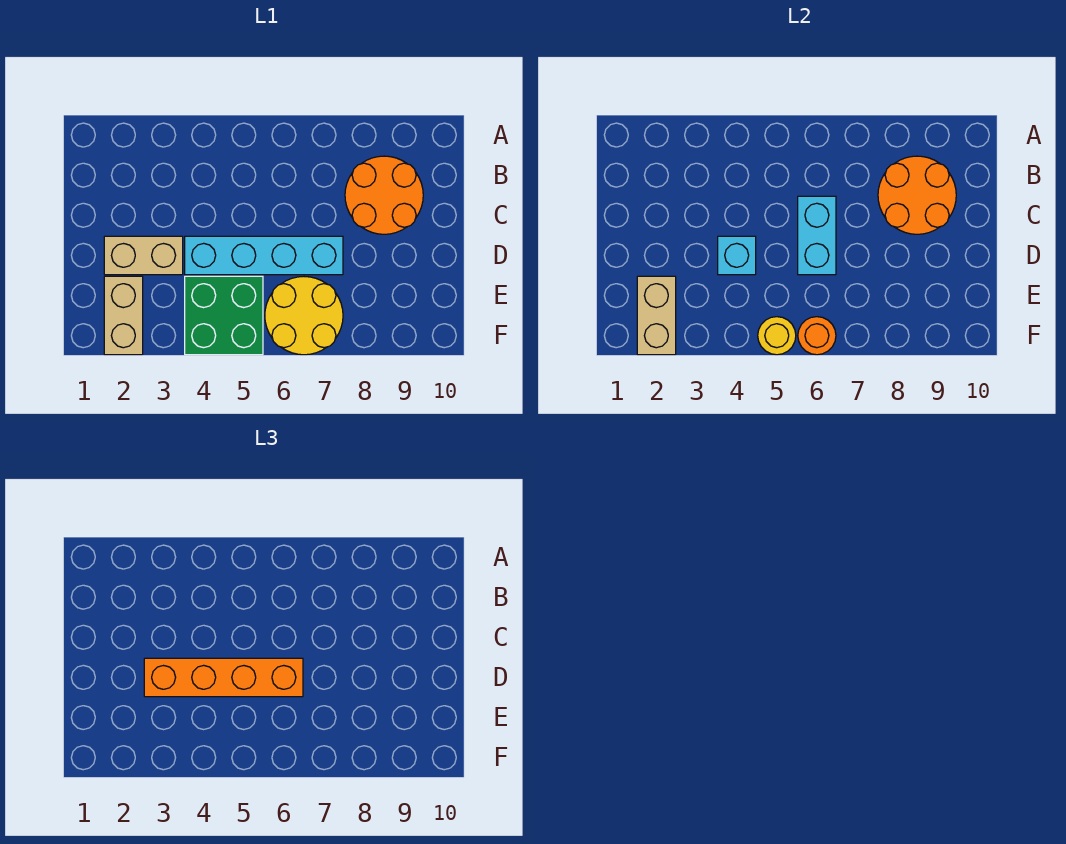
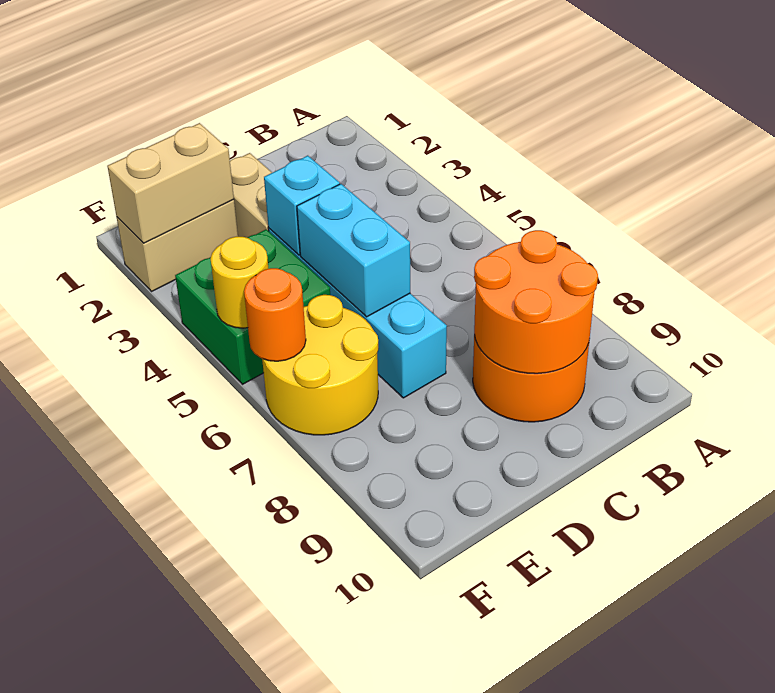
cyan 1x2 brick [798,196,836,275] -> cyan 1x2 brick turned to [297,184,410,317]
orange 1x4 brick [144,658,303,697] -> none

